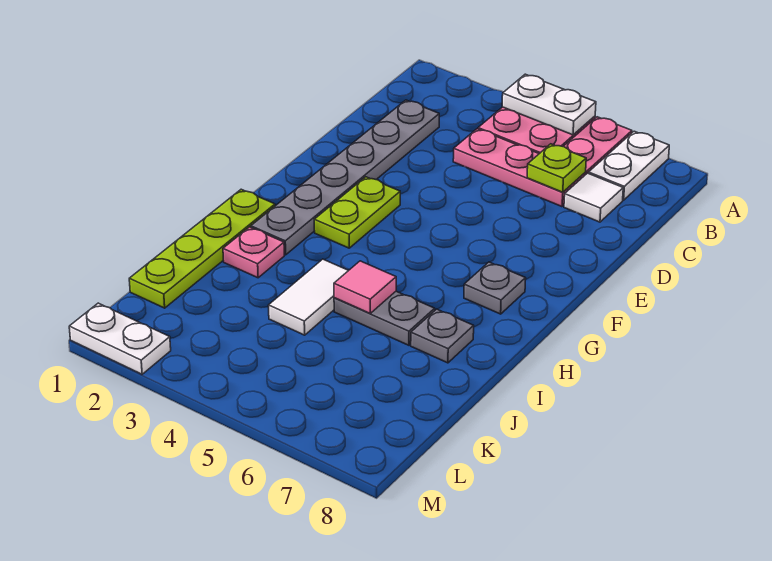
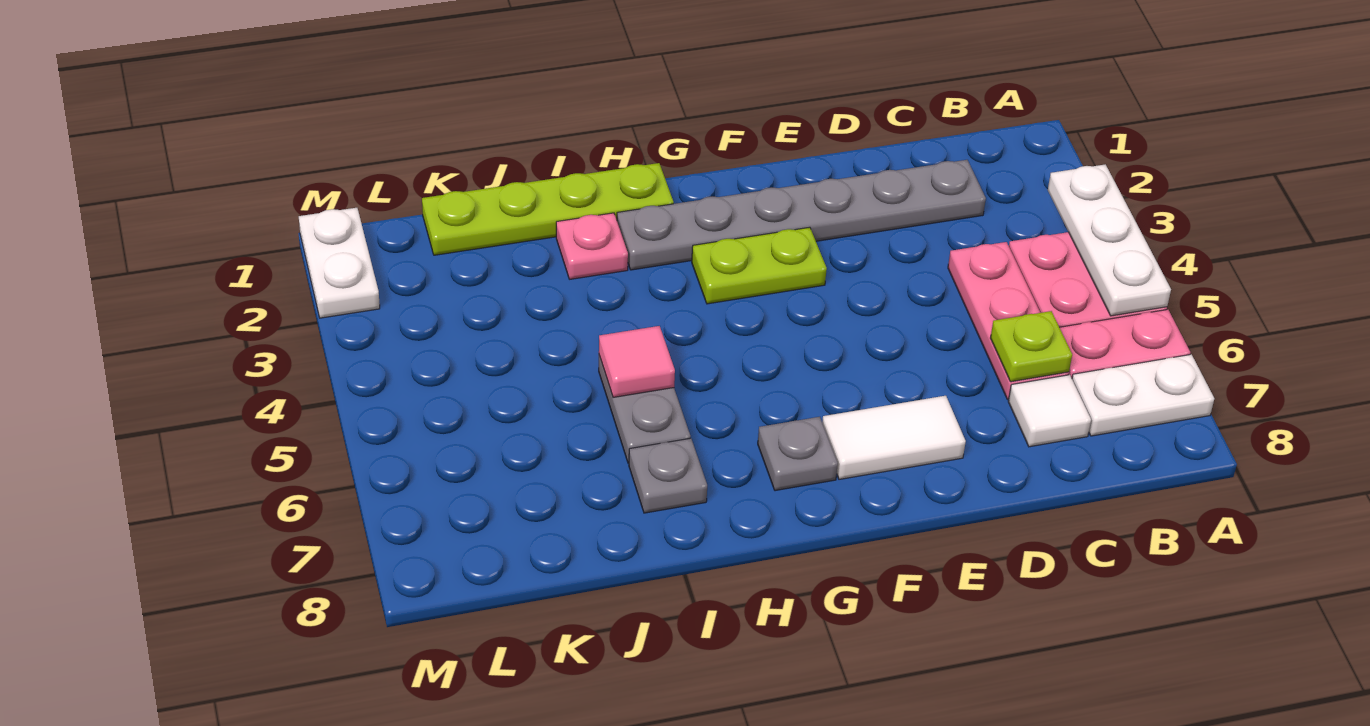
white 1x2 plate [502,74,596,135] -> white 1x3 plate [1048,164,1171,316]
white 1x2 tile [269,259,349,335] -> white 1x2 tile moved to [822,396,966,479]

